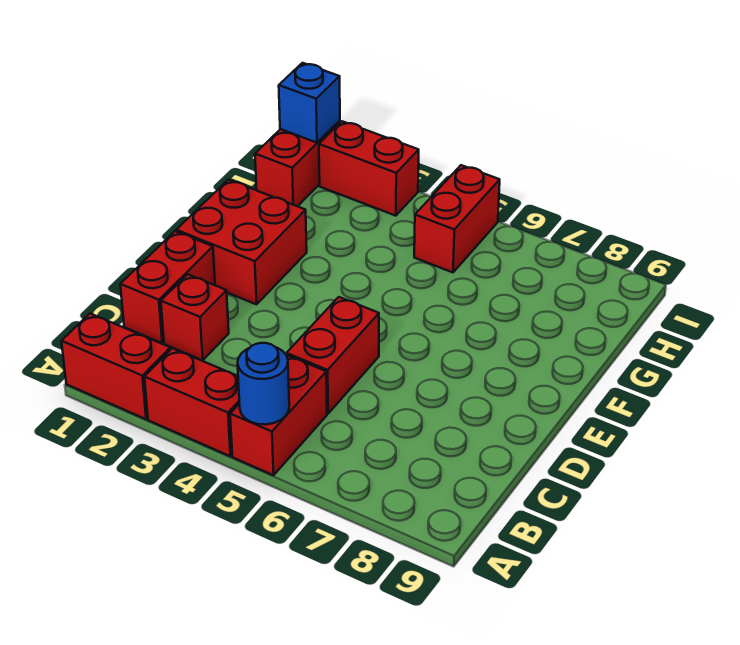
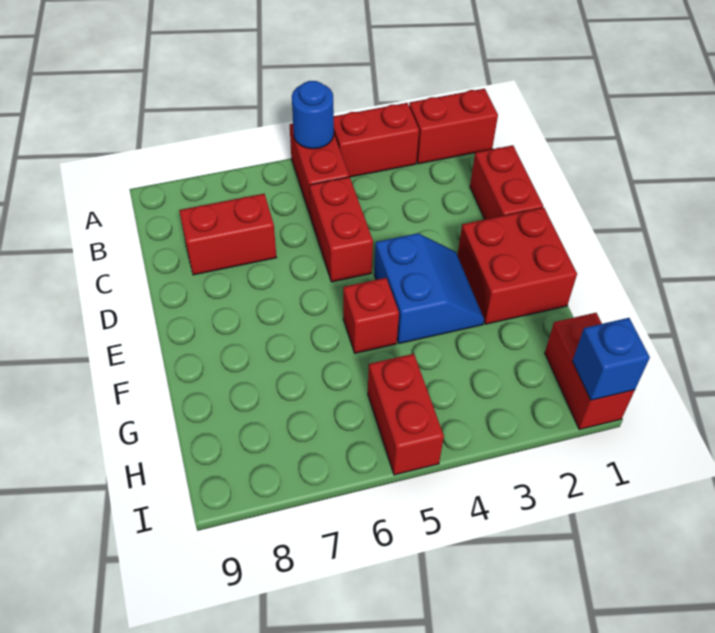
red 1x1 brick [161,274,229,360] -> red 1x1 brick moved to [343,278,399,353]
none -> blue 2x2 slope [374,233,484,344]
red 1x2 brick [319,121,419,216] -> red 1x2 brick moved to [179,194,277,275]

